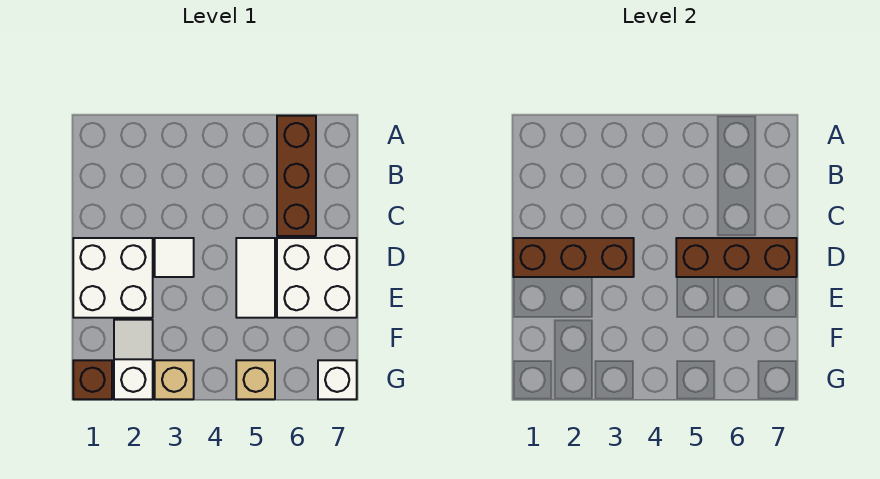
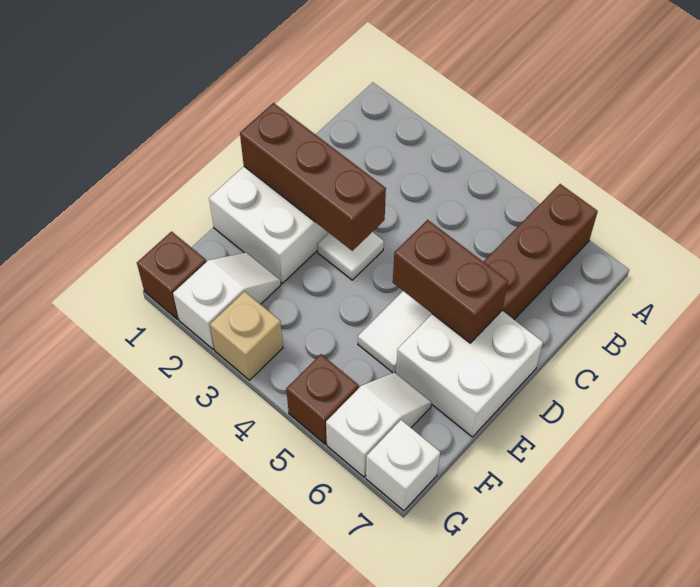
brown 1x3 brick [676,238,797,277] -> brown 1x2 brick [393,220,508,343]
none -> white 1x2 slope [326,372,432,477]
tan 1x1 brick [236,360,275,399] -> brown 1x1 brick [286,354,359,444]

